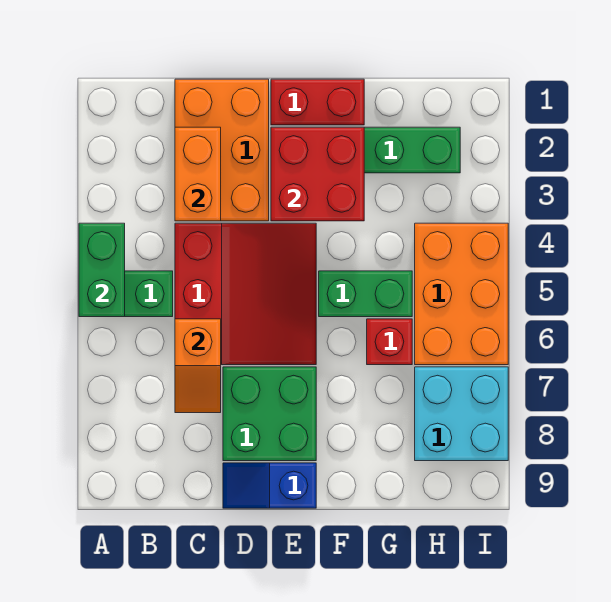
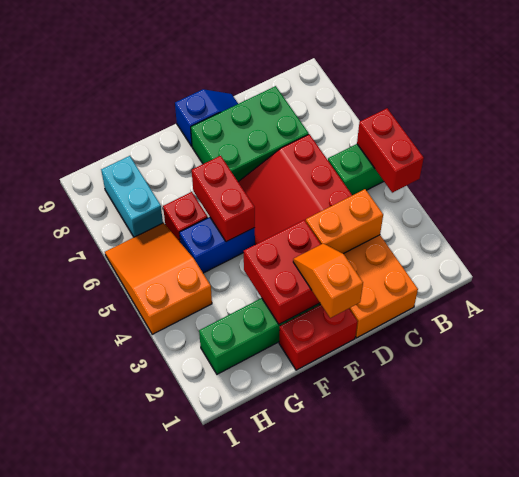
green 1x2 brick [79,223,125,317] -> red 1x2 brick [357,108,424,193]
orange 1x2 brick [175,127,221,221] -> orange 1x2 brick turned to [306,189,383,254]
orange 1x2 slope [175,319,221,413] -> orange 1x2 slope moved to [293,243,363,318]
green 2x2 brick [223,367,316,461] -> green 2x3 brick [191,86,309,182]
green 1x2 brick [319,271,412,317] -> blue 1x2 brick [179,217,255,273]
none -> red 1x2 brick [192,156,255,242]
orange 2x3 brick [415,223,508,365] -> orange 2x3 slope [105,223,212,334]
cyan 2x2 brick [415,367,508,461] -> cyan 1x2 brick [101,156,163,237]

